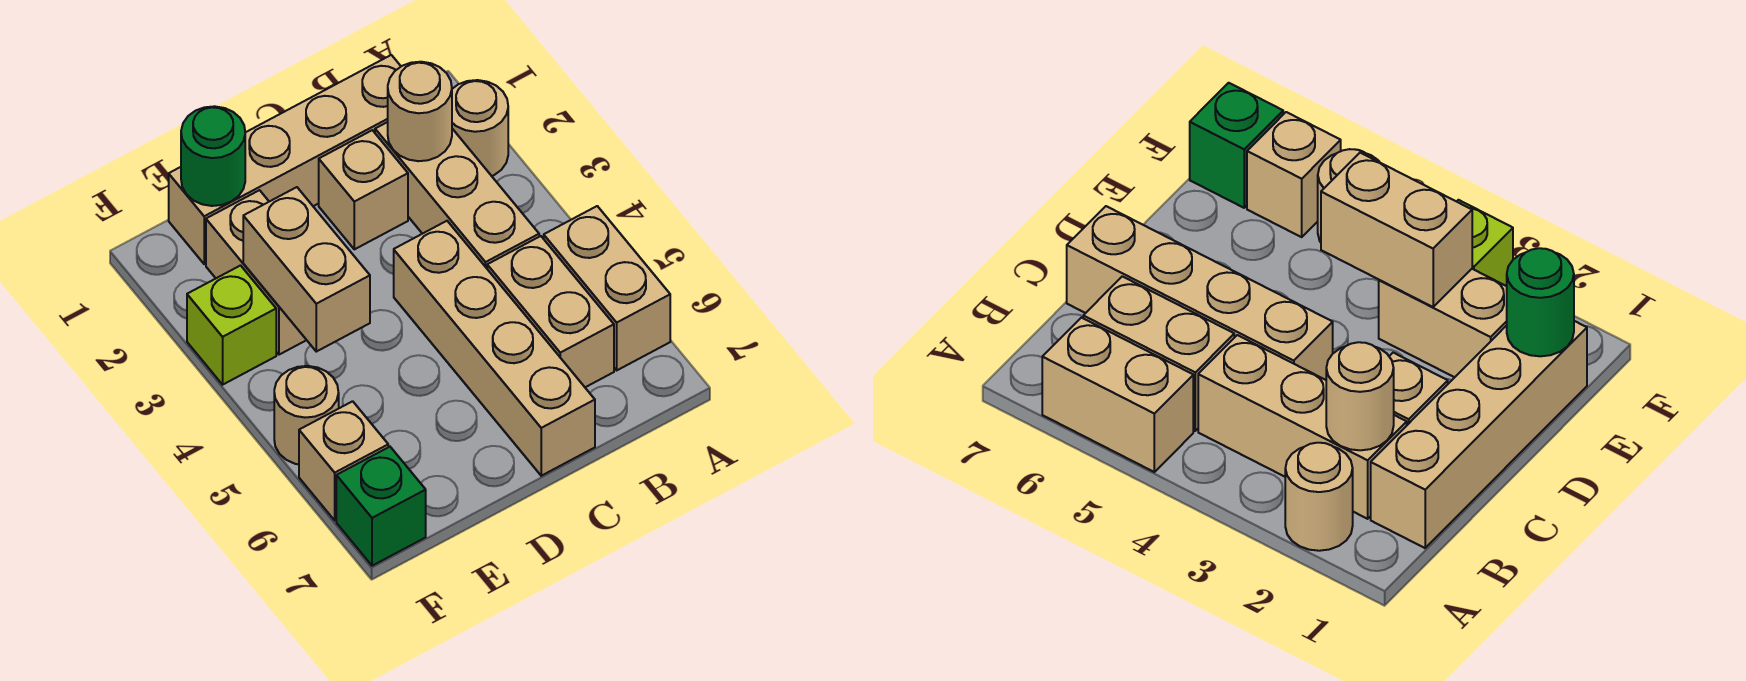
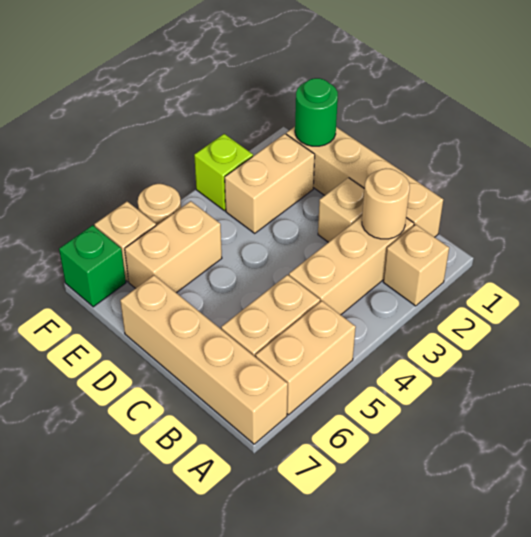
tan 1x1 round brick [452,80,508,176] -> tan 1x1 brick [383,224,449,306]
tan 1x4 brick [394,221,595,476] -> tan 1x4 brick turned to [120,275,288,444]
tan 1x2 brick [243,187,370,352] -> tan 1x2 brick moved to [125,201,222,293]

